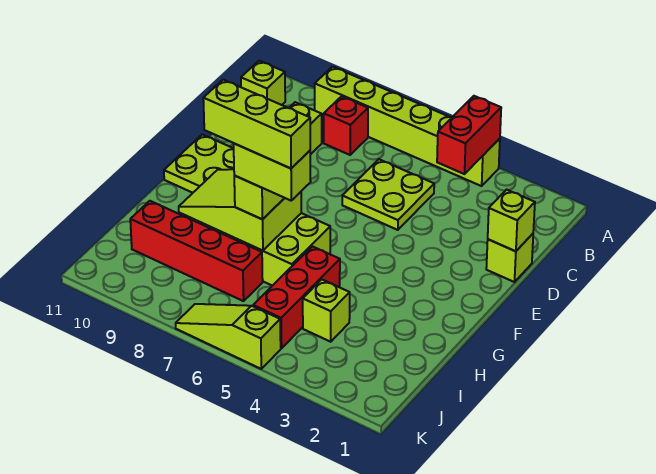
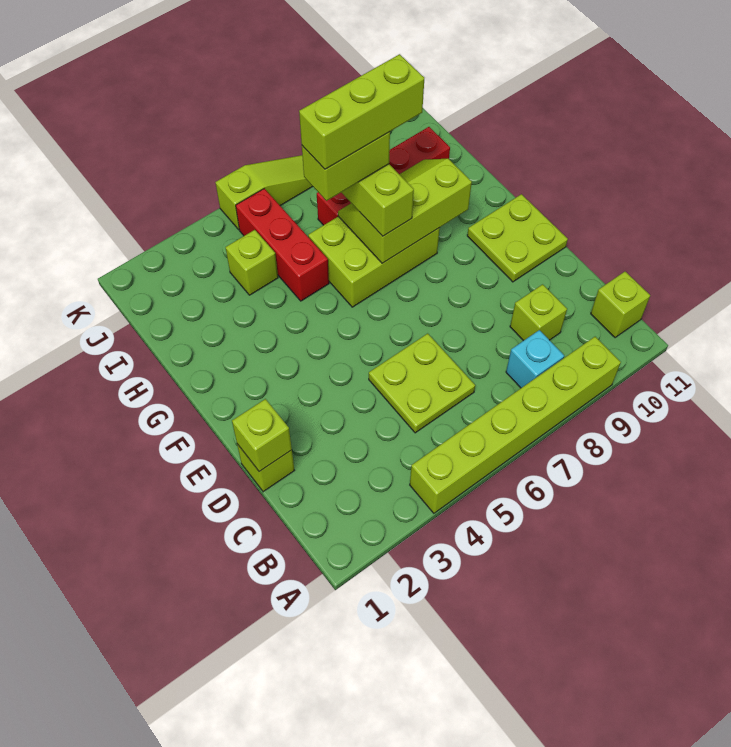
red 1x2 brick [437,96,501,174] -> none
red 1x1 brick [324,96,368,155] -> cyan 1x1 brick [506,330,564,388]
lime 2x3 slope [179,169,301,251] -> lime 2x3 slope turned to [338,159,472,263]

